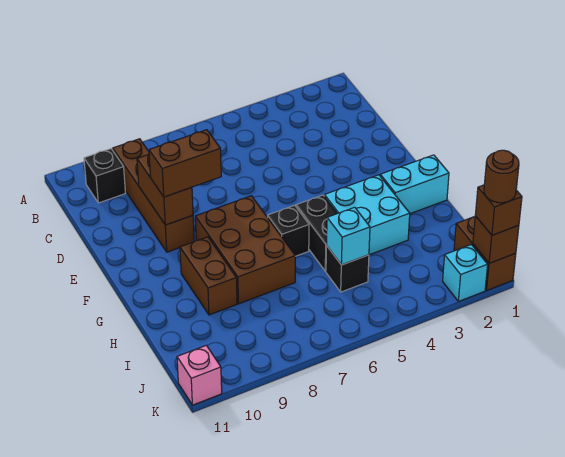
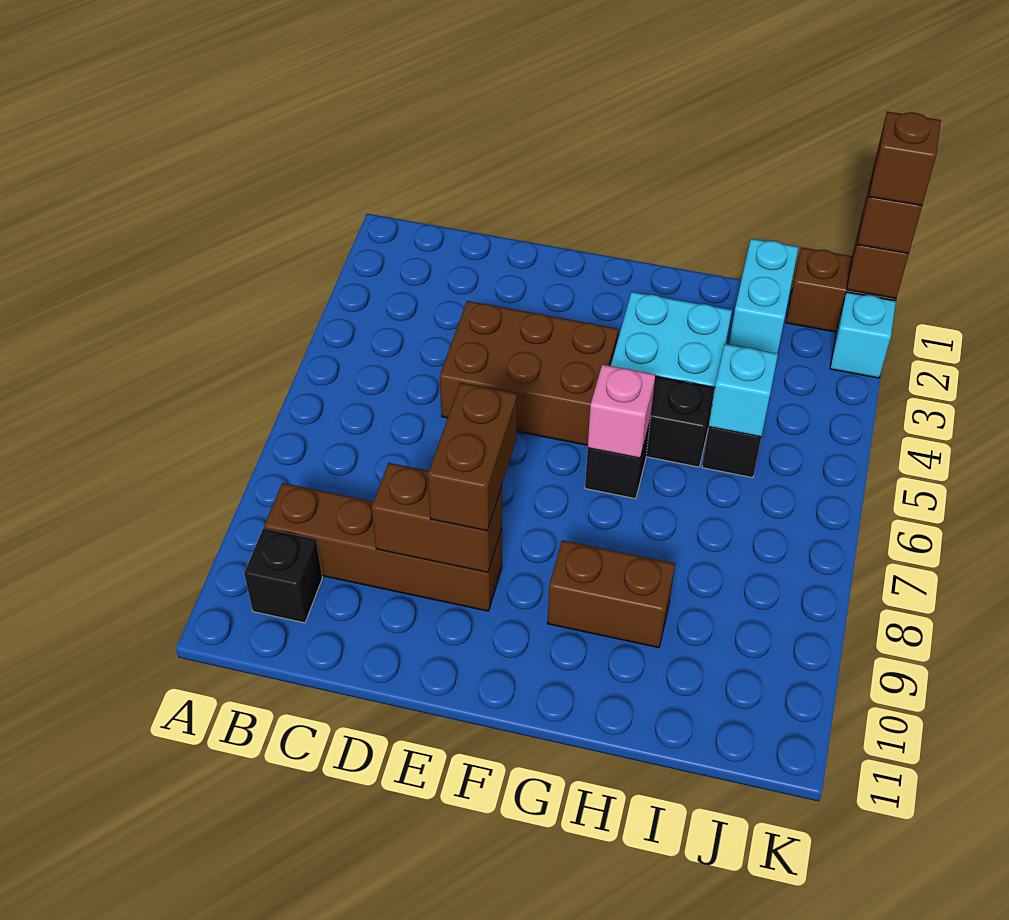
brown 2x3 brick [195,196,295,304] -> brown 2x3 brick moved to [440,301,618,445]
cyan 1x2 brick [380,155,449,214] -> cyan 1x2 brick moved to [729,239,799,354]
brown 1x1 round brick [484,150,519,203] -> brown 1x1 brick [869,112,941,206]
pink 1x1 brick [177,345,222,405] -> pink 1x1 brick moved to [588,364,655,458]

